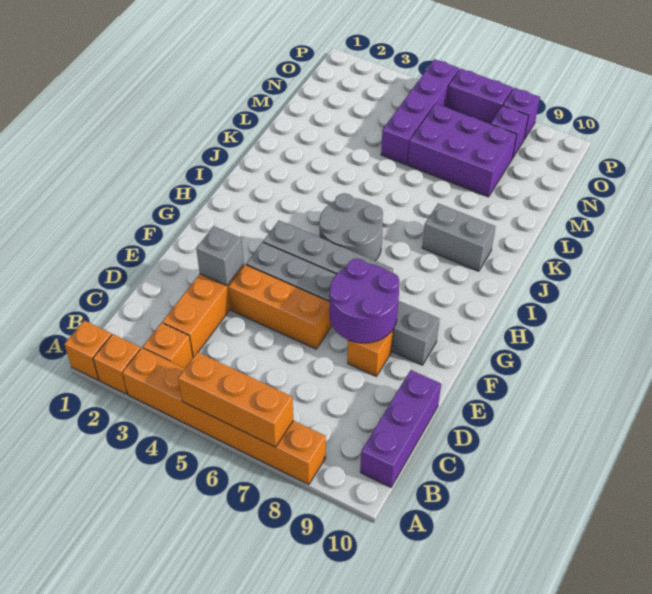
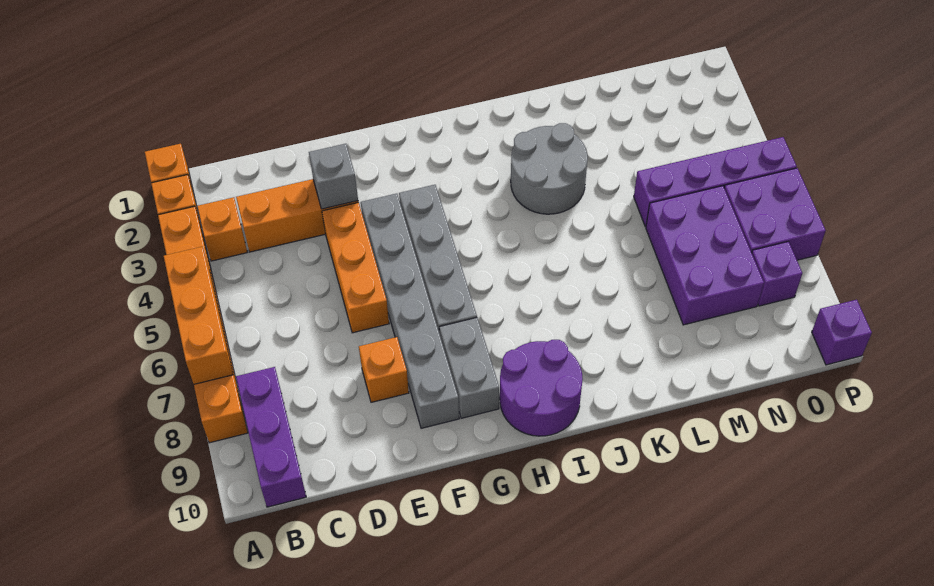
purple 1x3 brick [360,370,441,487] -> purple 1x3 brick turned to [236,367,306,507]
purple 2x2 round brick [330,259,399,343] -> purple 2x2 round brick moved to [500,340,583,436]
grey 2x2 round brick [319,193,383,261] -> grey 2x2 round brick moved to [511,123,588,214]
grey 1x2 brick [422,203,496,271] -> grey 1x2 brick moved to [439,318,499,418]
purple 1x2 brick [446,69,513,124] -> purple 2x2 brick [724,168,826,260]
purple 1x1 brick [503,88,540,139] -> purple 1x1 brick moved to [812,300,872,365]

